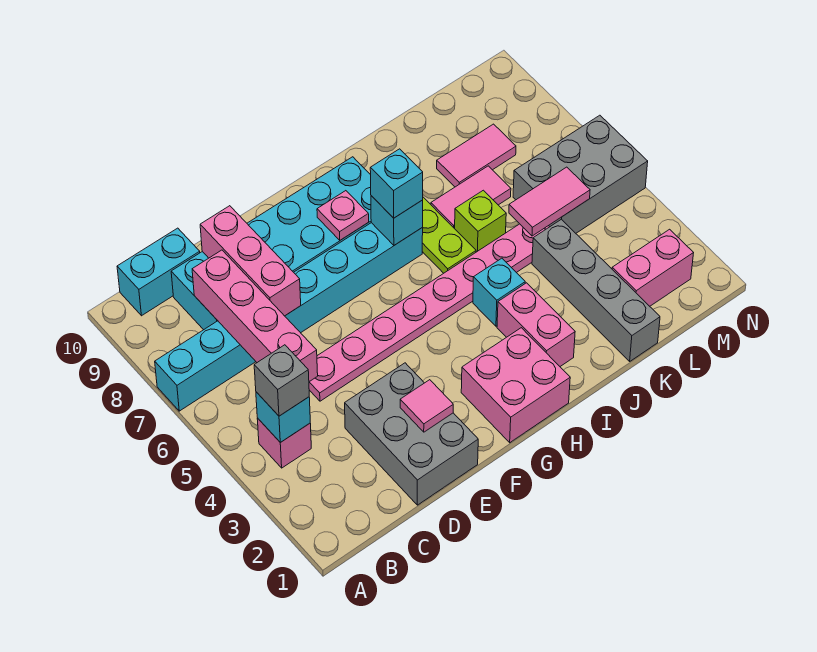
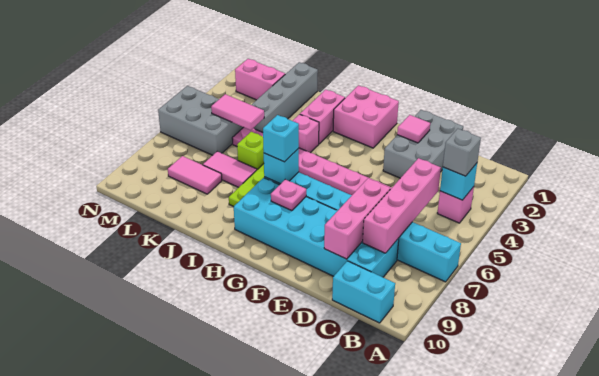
cyan 1x1 brick [473,258,525,326] -> pink 1x1 brick [293,114,319,153]

